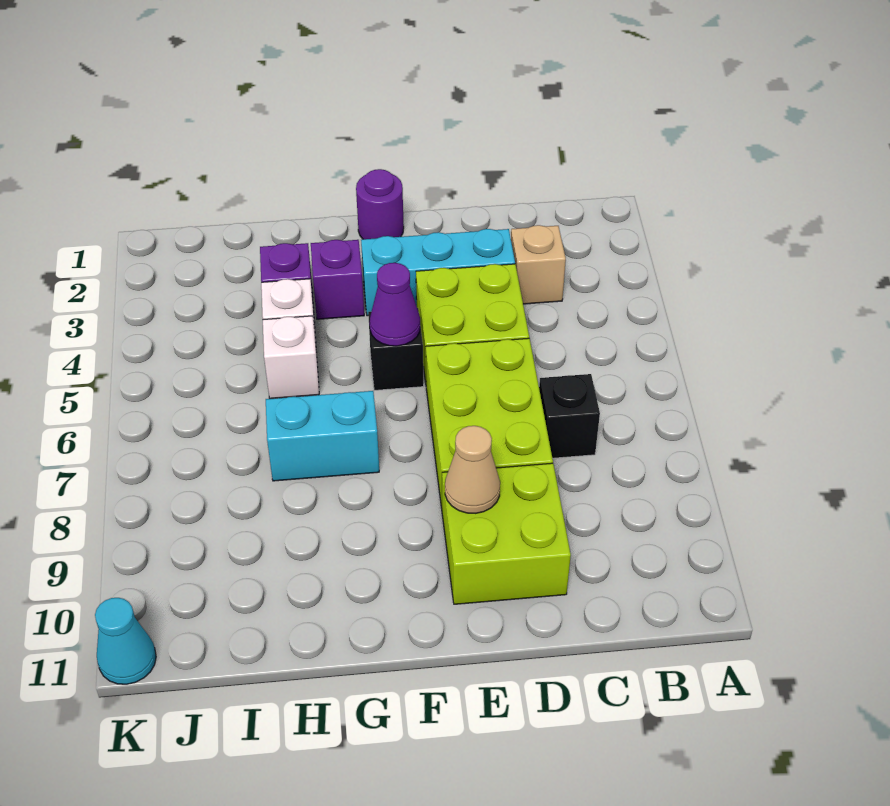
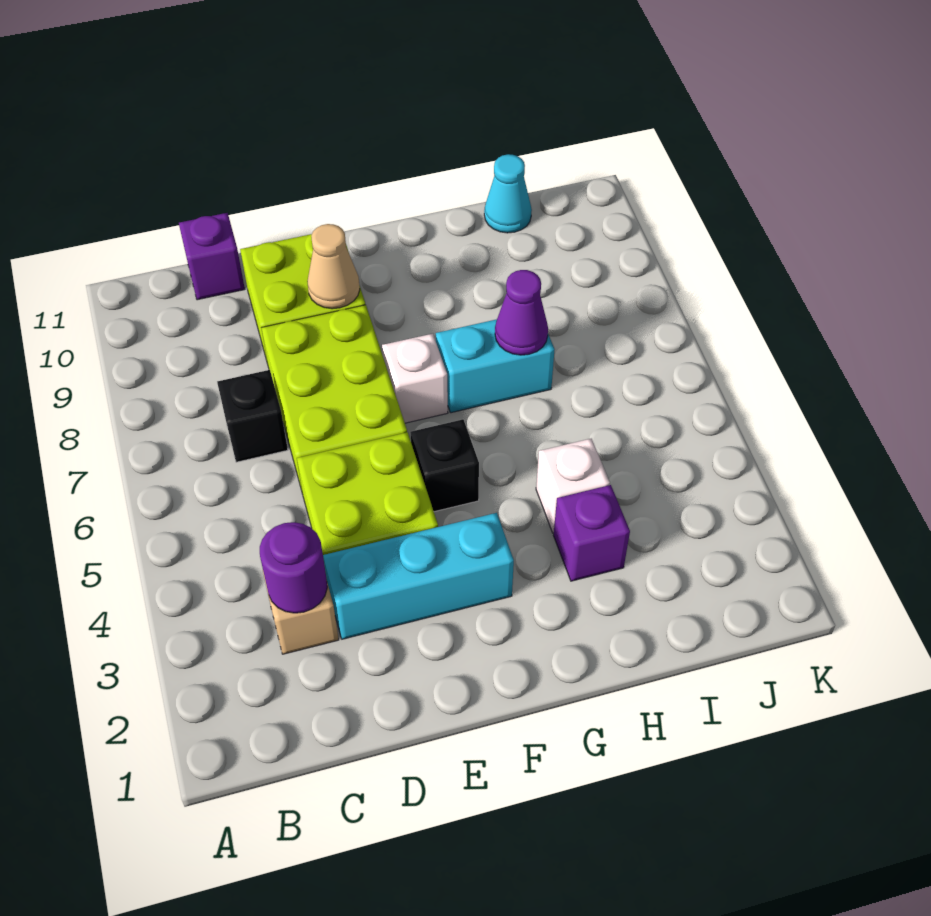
purple 1x1 round brick [356,169,404,239] -> purple 1x1 round brick moved to [260,522,327,613]
purple 1x1 cone [370,263,420,346] -> purple 1x1 cone moved to [495,270,548,355]
purple 1x1 brick [311,240,364,319] -> purple 1x1 brick moved to [179,213,245,300]
white 1x1 brick [263,316,319,399] -> white 1x1 brick moved to [382,334,448,423]
cyan 1x1 cone [95,598,156,684] -> cyan 1x1 cone moved to [484,154,532,233]

